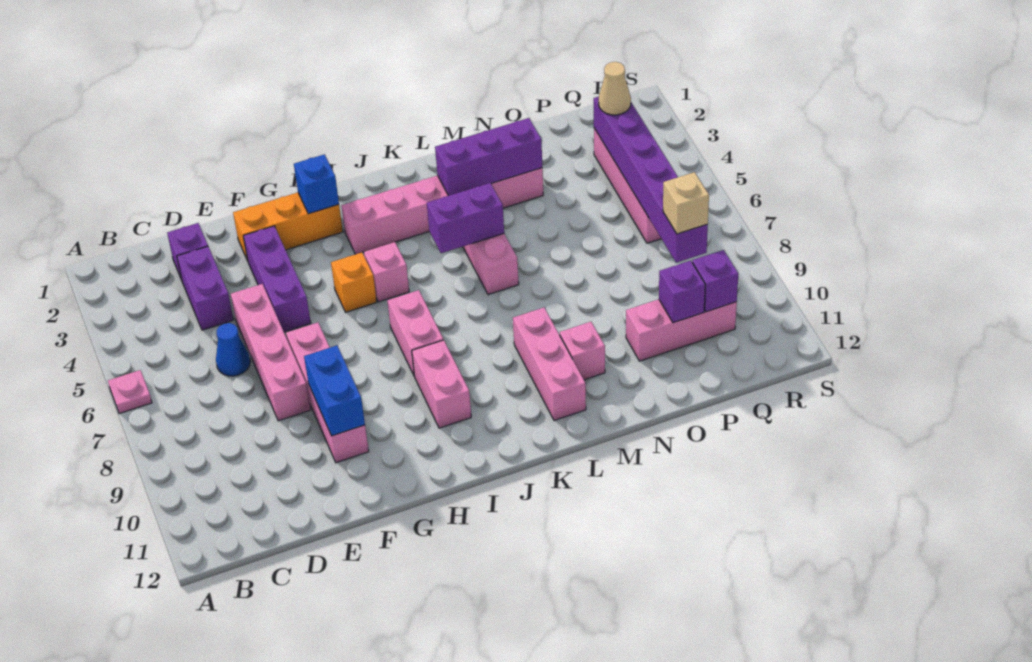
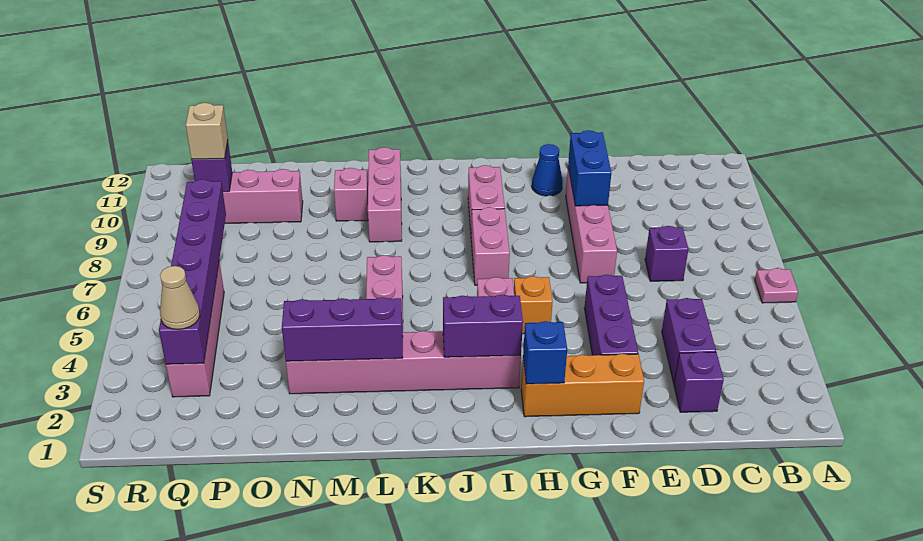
blue 1x1 cone [216,323,250,376] -> blue 1x1 cone moved to [532,144,563,196]
pink 1x4 brick [231,284,311,421] -> none
purple 1x2 brick [427,183,504,253] -> purple 1x2 brick moved to [443,295,523,357]
purple 1x1 brick [659,261,705,323] -> purple 1x1 brick moved to [645,226,688,281]
tan 1x1 brick [663,172,709,234] -> tan 1x1 brick moved to [186,103,228,159]

